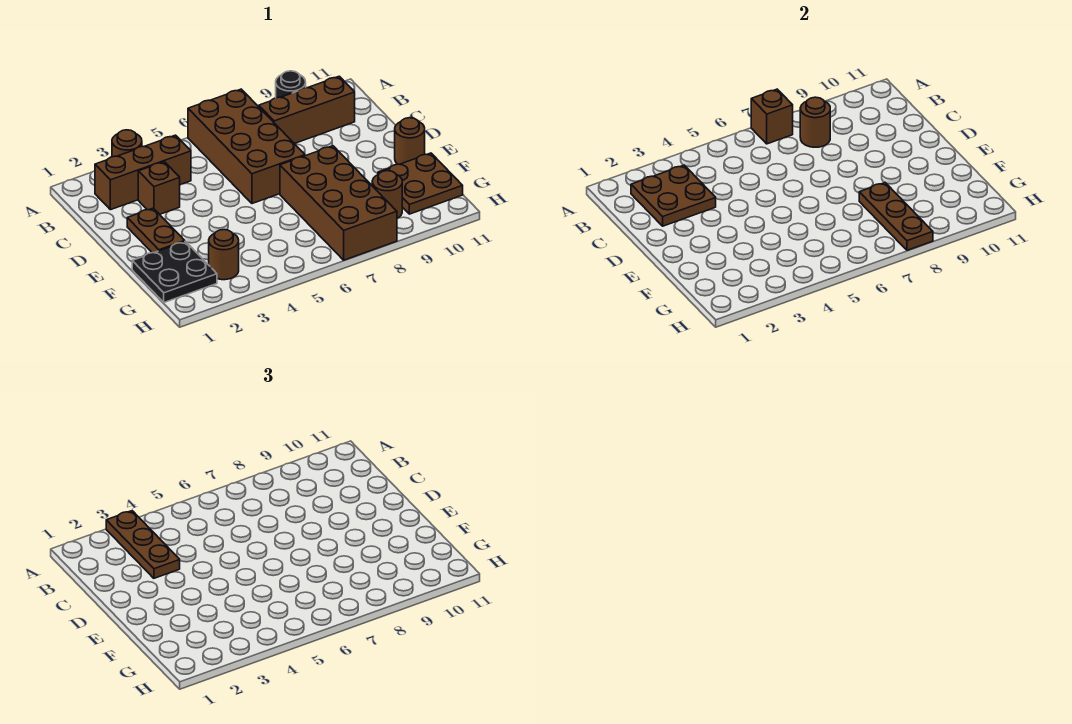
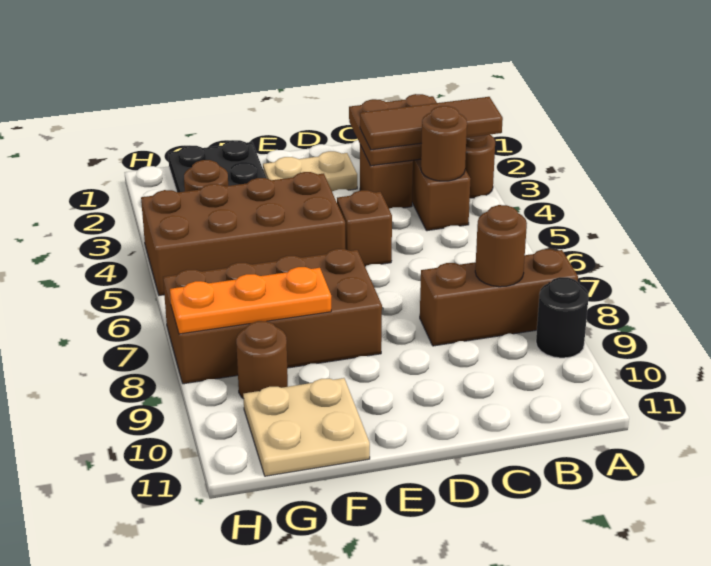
brown 1x3 plate [106,511,180,578] -> brown 1x3 tile [360,97,503,150]
brown 2x4 brick [188,89,305,204] -> brown 2x4 brick moved to [141,172,345,295]
brown 1x1 brick [751,89,793,144] -> brown 1x1 brick moved to [337,190,392,266]
brown 1x3 brick [259,76,355,144] -> brown 1x3 brick turned to [420,249,578,346]
brown 1x2 plate [127,208,185,253] -> tan 1x2 plate [263,151,357,191]
brown 1x1 round brick [395,118,425,164] -> brown 1x1 round brick moved to [421,106,467,181]
brown 1x3 plate [859,183,933,250] -> orange 1x3 plate [170,267,331,334]
brown 2x2 plate [378,153,463,214] -> tan 2x2 plate [243,378,370,476]

